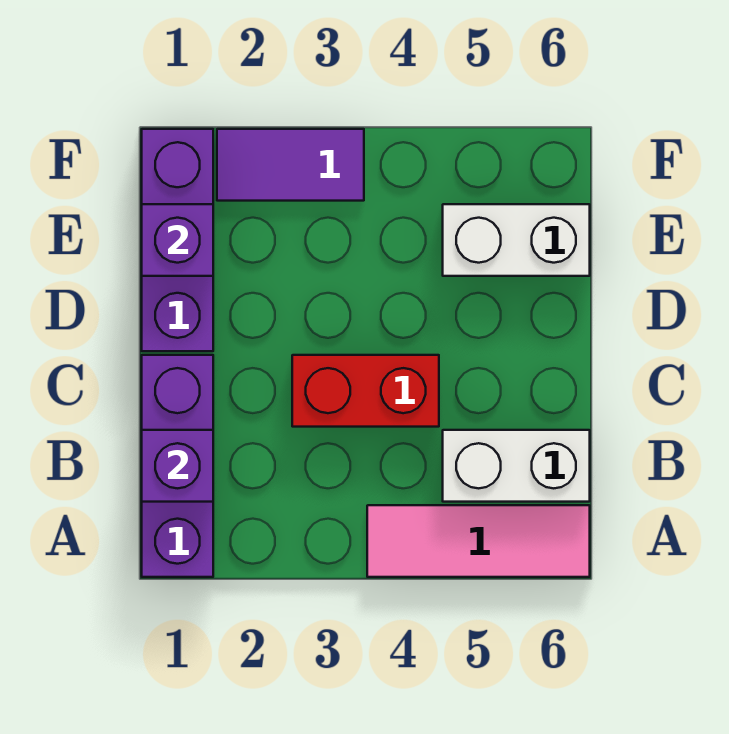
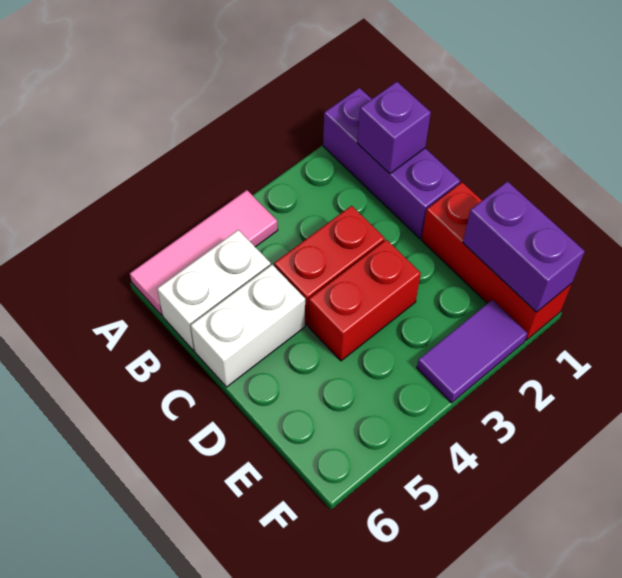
purple 1x3 brick [142,129,213,351] -> red 1x3 brick [421,182,572,340]
none -> red 1x2 brick [308,240,421,361]
purple 1x1 brick [142,204,213,276] -> purple 1x2 brick [463,181,585,312]
white 1x2 brick [443,204,590,276] -> white 1x2 brick moved to [191,265,305,387]

